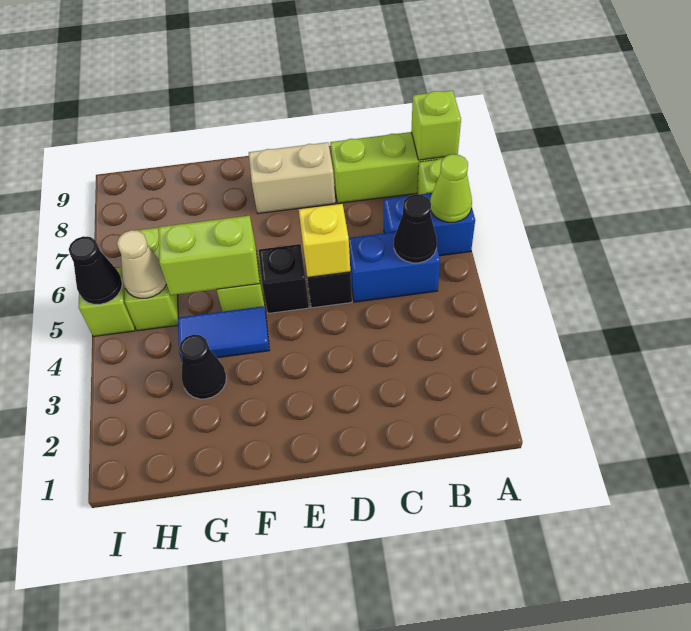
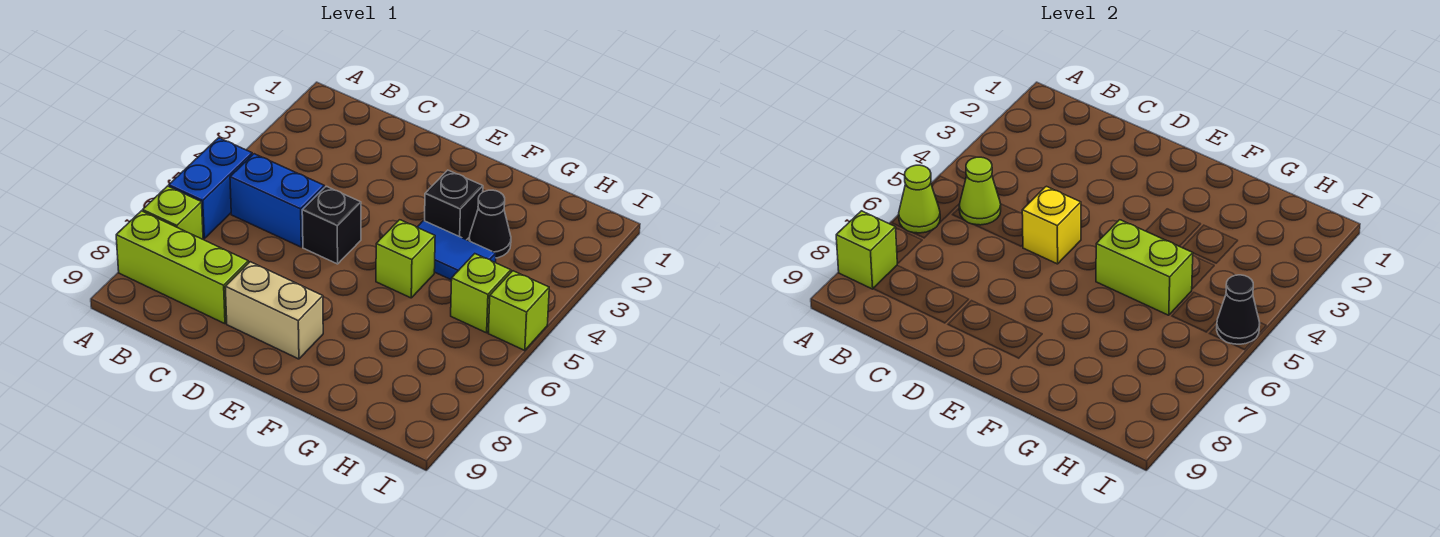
blue 1x2 brick [384,193,475,256] -> blue 1x2 brick turned to [169,138,252,238]
black 1x1 cone [394,194,437,263] -> lime 1x1 cone [959,157,1001,225]
black 1x1 brick [259,244,309,313] -> black 1x1 brick moved to [425,170,483,240]
lime 1x2 brick [125,228,178,331] -> lime 1x1 brick [451,254,511,333]
tan 1x1 cone [117,230,166,298] -> none

